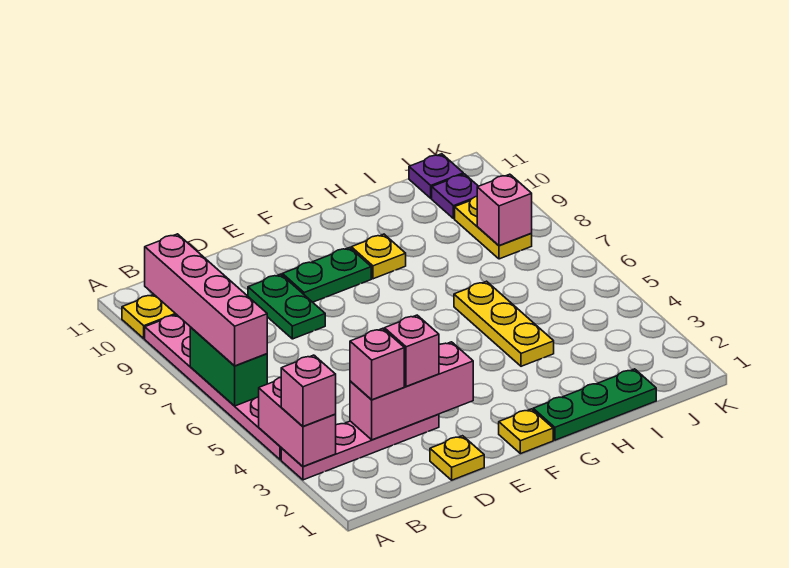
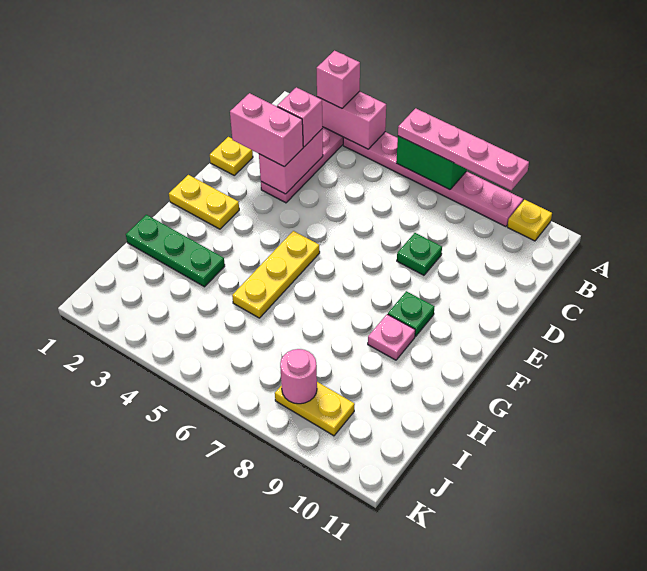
pink 1x4 brick [145,234,267,366] -> pink 1x4 plate [398,108,529,190]
pink 1x3 brick [350,342,473,440] -> pink 1x2 brick [259,129,323,194]
pink 1x1 brick [384,315,439,386] -> pink 1x2 brick [230,93,303,167]
green 1x2 plate [248,274,325,339] -> green 1x1 plate [397,233,442,275]
green 1x2 plate [282,248,371,302] -> green 1x1 plate [388,291,434,336]
yellow 1x1 plate [499,409,553,454] -> yellow 1x2 plate [169,175,239,229]
green 1x3 plate [533,369,656,440] -> green 1x3 plate turned to [126,215,225,287]
yellow 1x1 plate [351,234,406,279] -> pink 1x1 plate [368,314,415,360]
yellow 1x3 plate [454,281,554,366] -> yellow 1x3 plate turned to [232,231,320,318]
pink 1x1 brick [477,174,532,246] -> pink 1x1 round brick [280,349,317,404]
purple 1x1 plate [432,174,478,219] -> none
purple 1x1 plate [409,154,463,198] -> none

